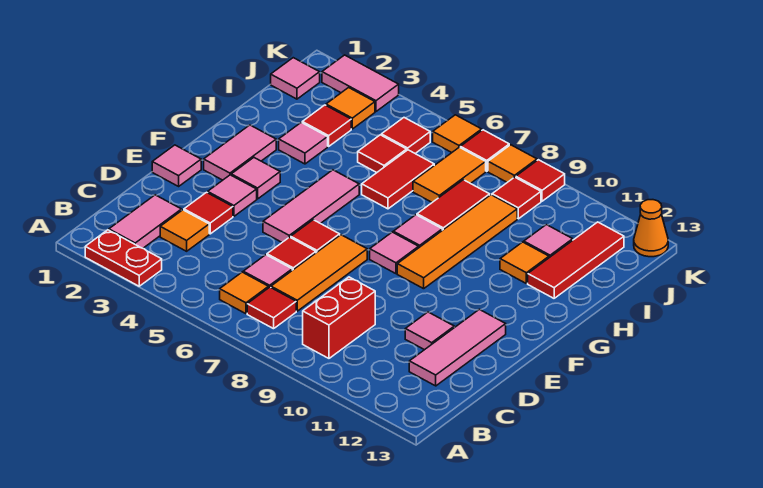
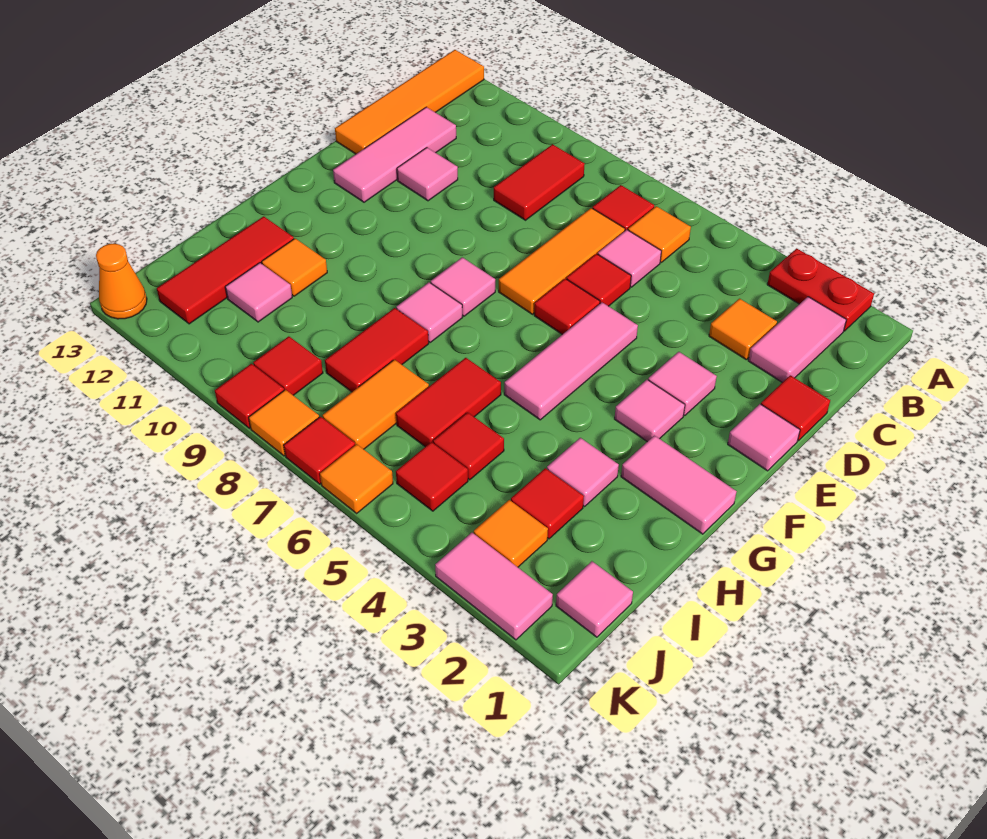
red 1x2 brick [303,277,375,358] -> red 1x2 tile [494,144,584,220]
red 1x1 tile [184,192,233,234] -> red 1x1 tile moved to [761,375,830,441]
pink 1x2 tile [204,125,276,180] -> pink 1x2 tile turned to [621,436,737,534]
orange 1x4 tile [397,195,517,289] -> orange 1x4 tile moved to [335,50,484,154]

